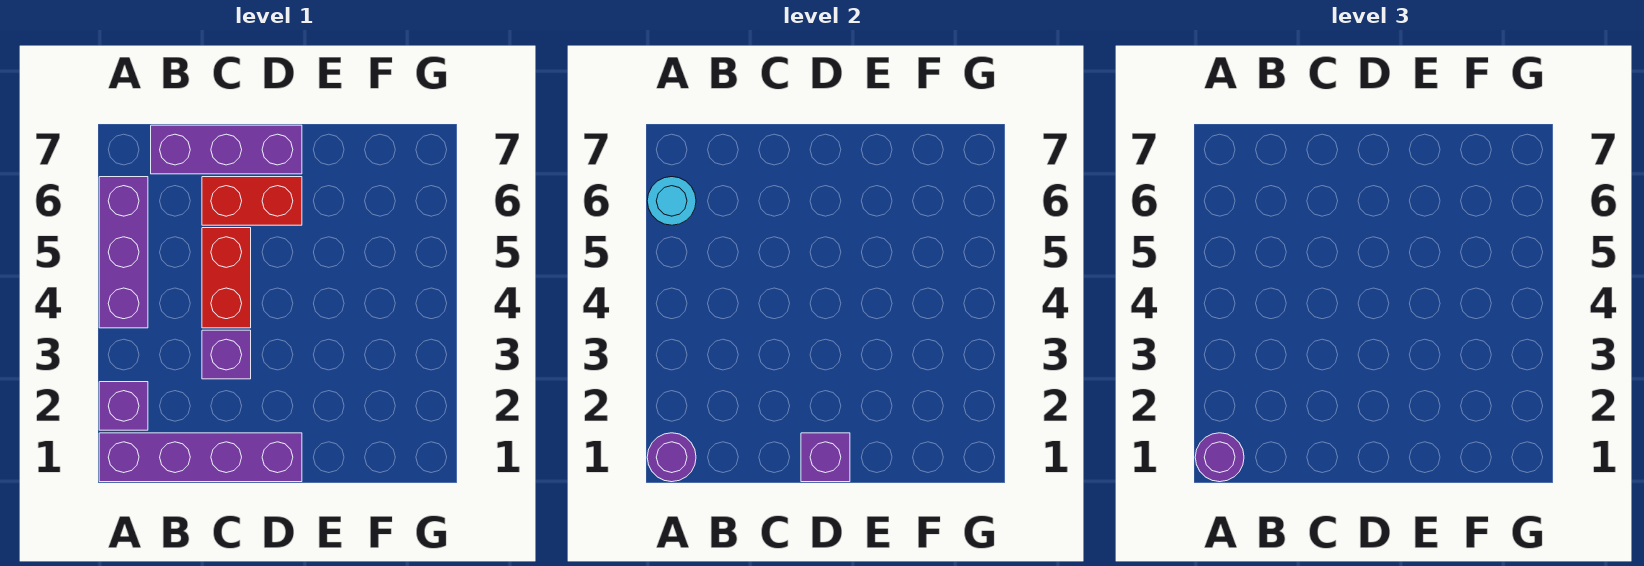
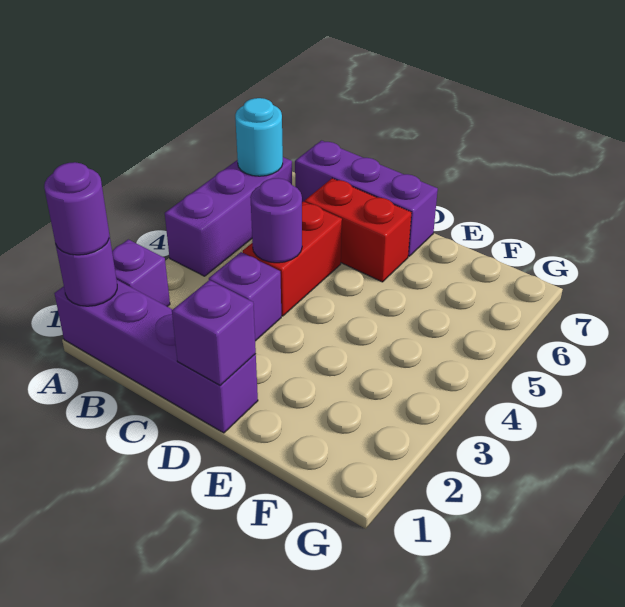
none -> purple 1x1 round brick [250,178,302,263]

